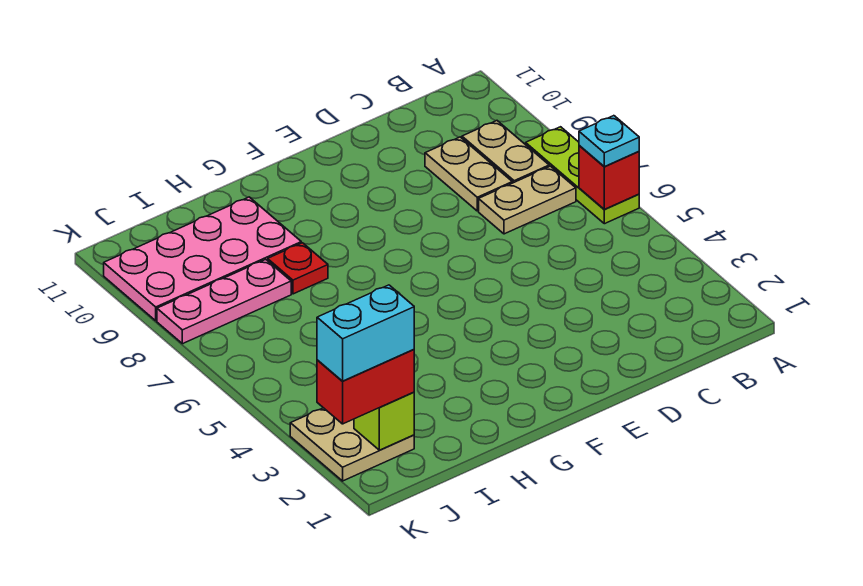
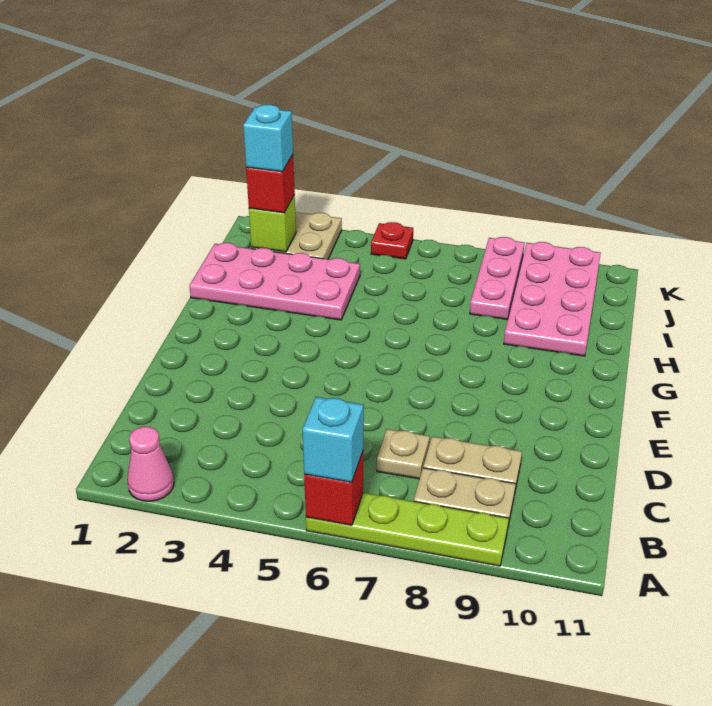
none -> pink 1x1 cone [127,427,174,501]
lime 1x3 plate [525,127,639,224] -> lime 1x4 plate [306,493,509,566]
cyan 1x1 plate [579,116,639,167] -> cyan 1x1 brick [303,397,364,482]
tan 1x2 plate [479,166,576,234] -> tan 1x1 plate [377,429,430,479]
none -> pink 2x4 plate [189,243,360,320]
red 1x1 plate [268,243,328,294] -> red 1x1 plate moved to [371,222,413,259]
red 1x2 brick [317,349,414,424] -> red 1x1 brick [246,155,295,213]
cyan 1x2 brick [317,285,414,381] -> cyan 1x1 brick [243,105,293,172]

